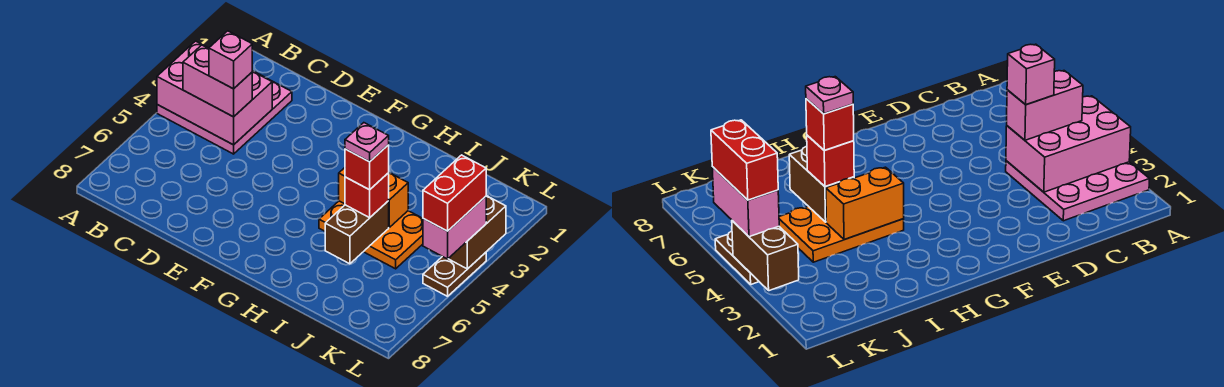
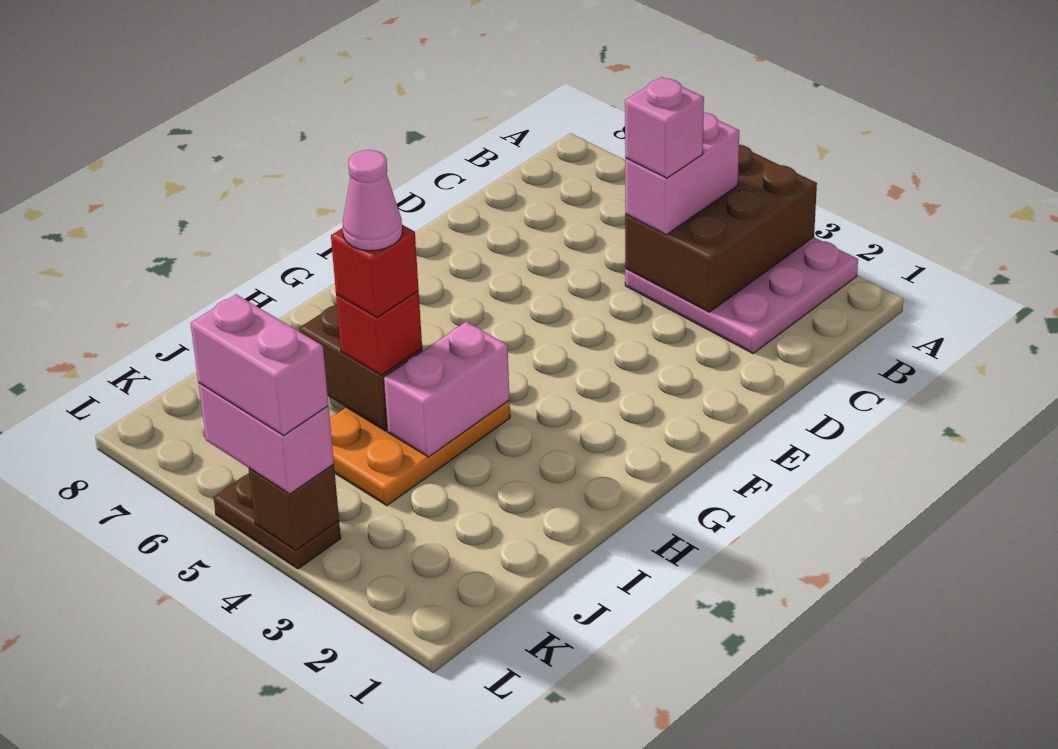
pink 2x3 brick [157,41,272,145] -> brown 2x3 brick [625,145,817,312]
orange 1x2 brick [339,168,408,227] -> pink 1x2 brick [384,322,510,457]
pink 1x1 plate [345,123,389,162] -> pink 1x1 cone [343,150,402,251]
brown 1x2 brick [448,196,506,269] -> brown 1x1 brick [249,464,339,550]
red 1x2 brick [423,155,486,231] -> pink 1x2 brick [191,294,328,435]

